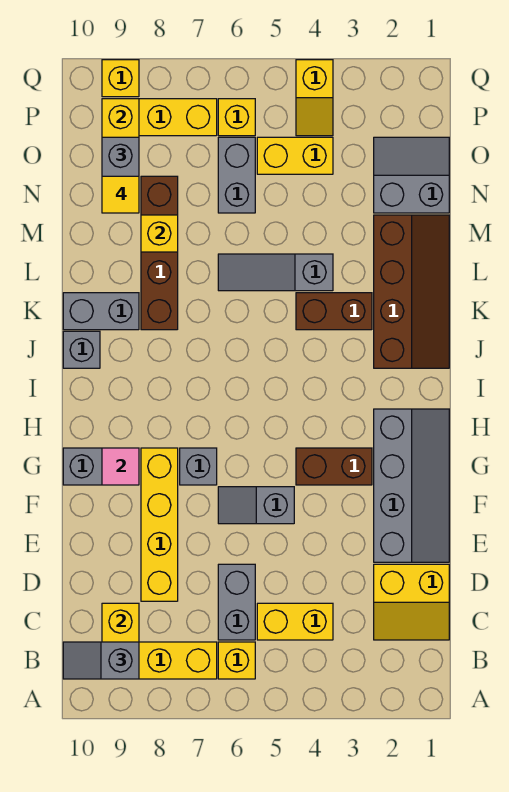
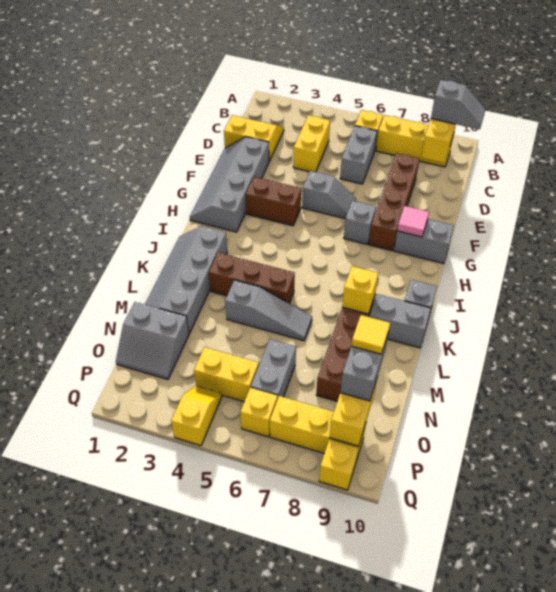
yellow 1x2 brick [257,603,333,640] -> yellow 1x2 brick turned to [293,115,330,172]
yellow 1x4 brick [141,448,178,601] -> brown 1x4 brick [369,153,419,251]
brown 2x4 slope [374,215,449,368] -> grey 2x4 slope [145,226,227,334]
brown 1x2 brick [296,293,372,330] -> brown 1x3 brick [209,253,295,303]
yellow 1x1 brick [141,215,178,252] -> yellow 1x1 brick moved to [342,266,378,314]

